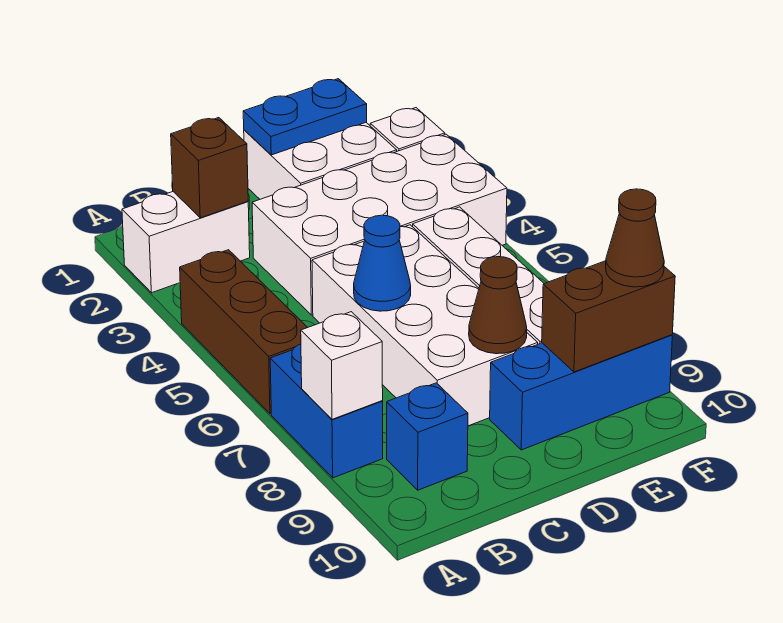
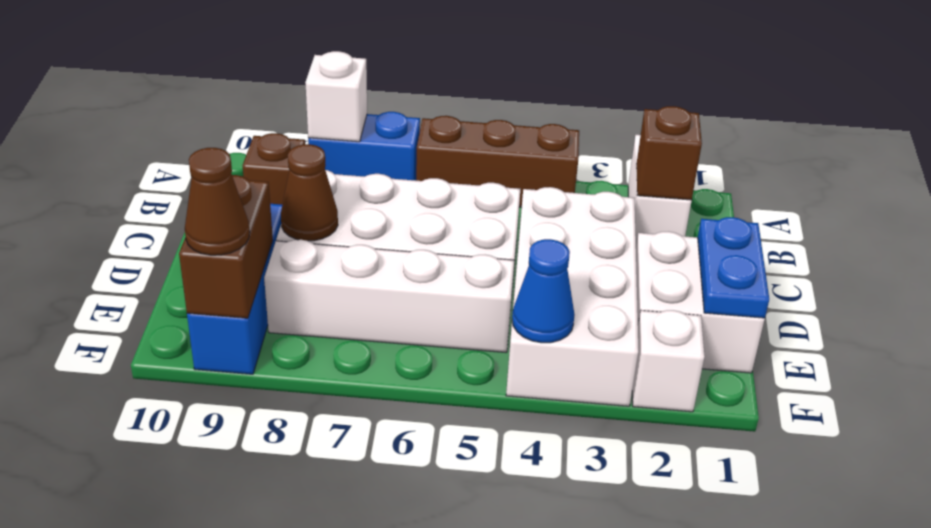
blue 1x1 brick [387,383,468,490] -> brown 1x1 brick [243,133,305,205]
blue 1x1 cone [354,215,411,311] -> blue 1x1 cone moved to [512,239,575,343]

